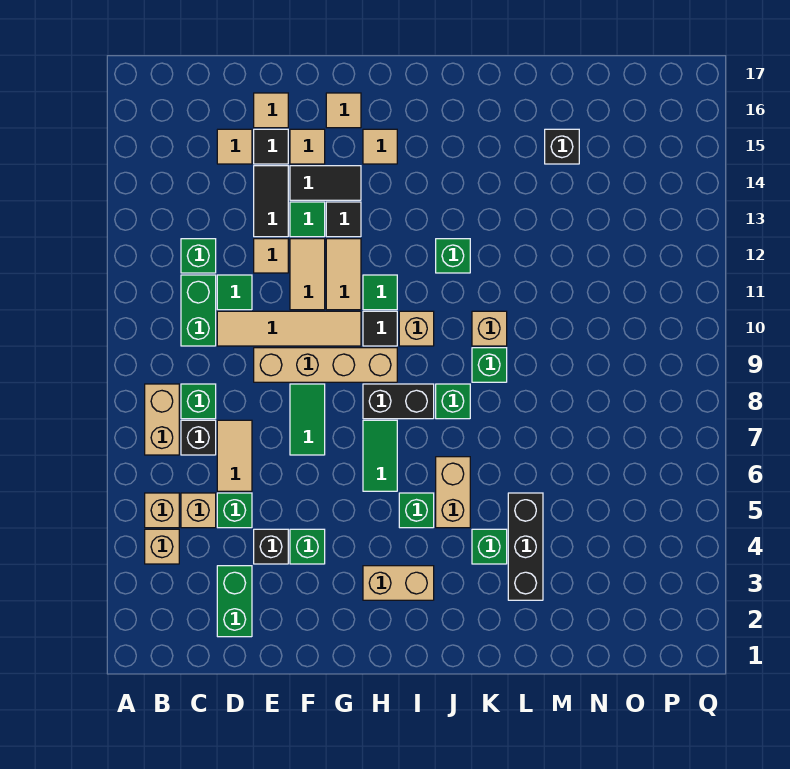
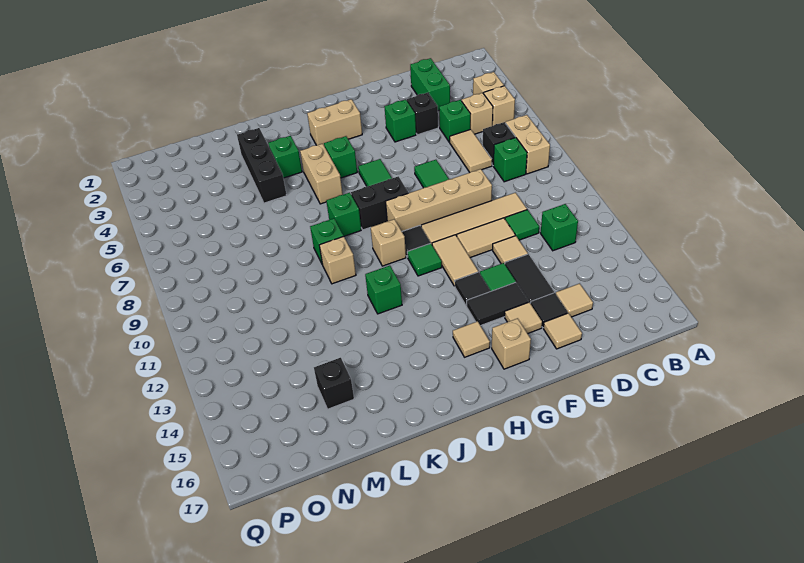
green 1x2 brick [181,275,216,346] -> none
tan 1x2 tile [290,239,325,310] -> tan 1x2 tile turned to [457,218,515,258]
tan 1x1 tile [326,93,361,128] -> tan 1x1 brick [492,318,531,369]

